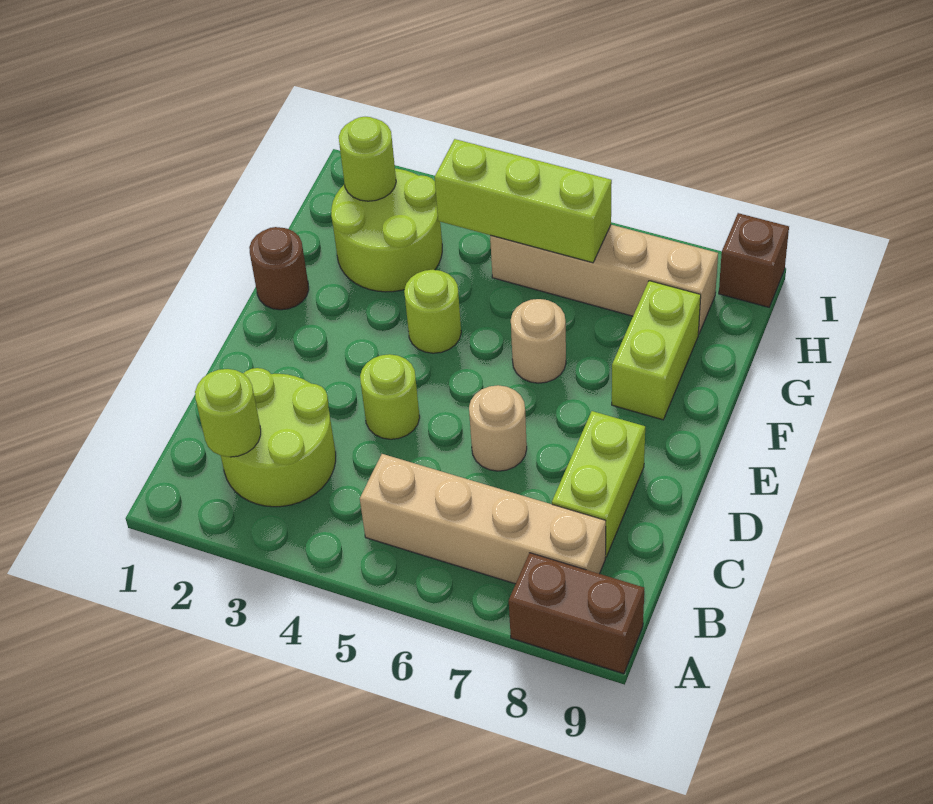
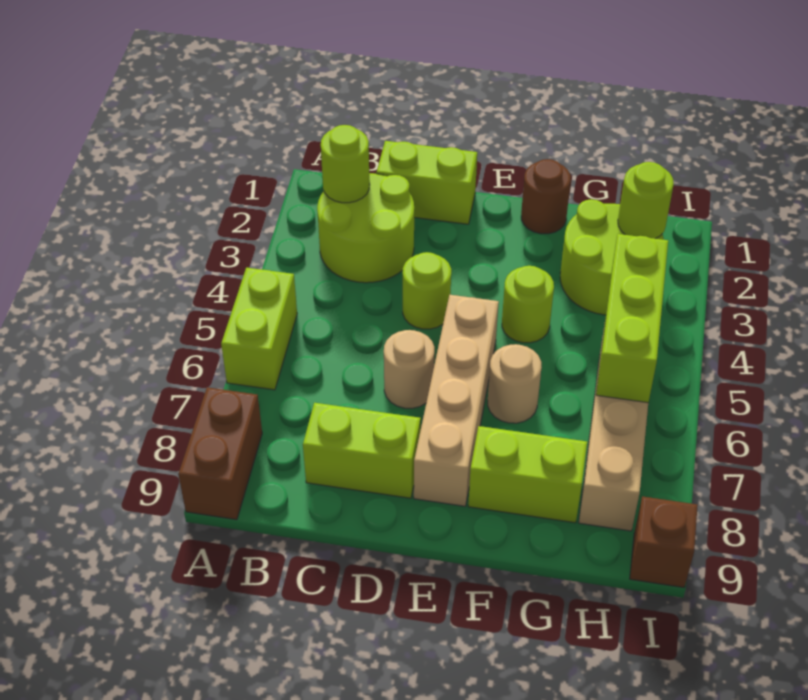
none -> lime 1x2 brick [221,268,297,390]
tan 1x4 brick [360,454,606,584] -> tan 1x4 brick moved to [414,295,499,506]
none -> lime 1x2 brick [376,141,477,224]

